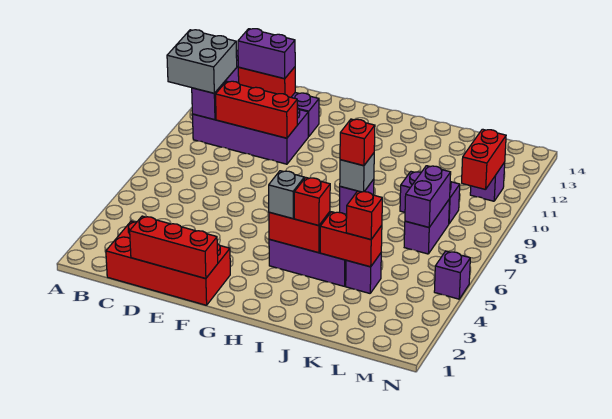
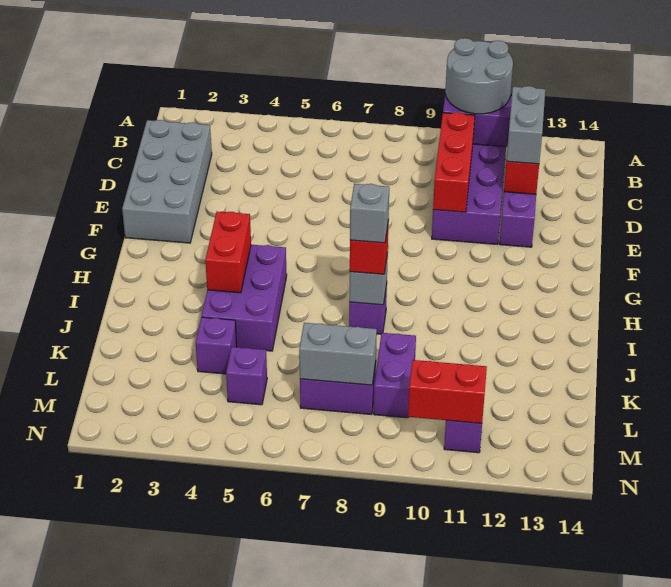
grey 2x2 brick [167,30,237,93] -> grey 2x2 round brick [445,38,513,114]
red 2x4 brick [106,221,230,305] -> grey 2x4 brick [122,120,212,243]
purple 1x2 brick [238,29,295,79] -> grey 1x2 brick [506,86,545,164]
red 1x3 brick [130,216,218,279] -> none
grey 1x1 brick [269,171,304,219] -> grey 1x1 brick moved to [350,184,389,243]
red 1x1 brick [294,178,330,226] -> none
red 1x2 brick [320,212,382,267] -> none
red 1x1 brick [346,191,382,239] -> none
purple 1x2 brick [405,166,451,227] -> grey 1x2 brick [299,323,377,385]
purple 1x1 brick [434,251,470,299] -> purple 1x1 brick moved to [226,347,267,405]

